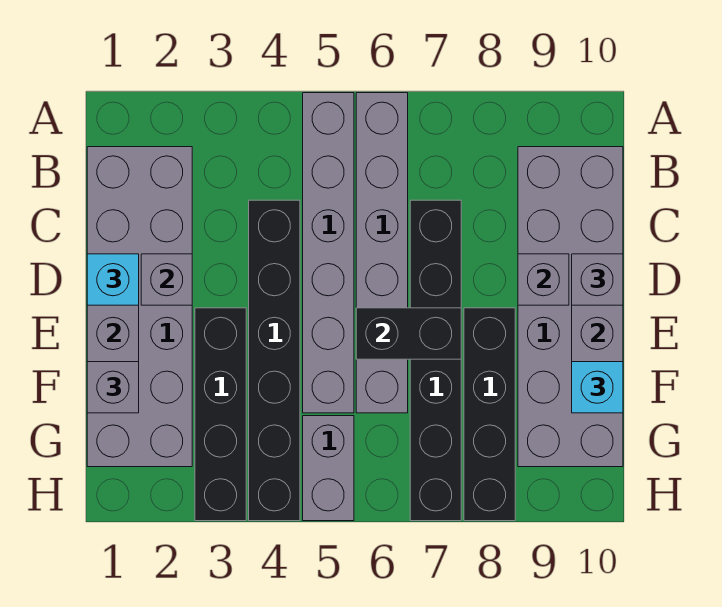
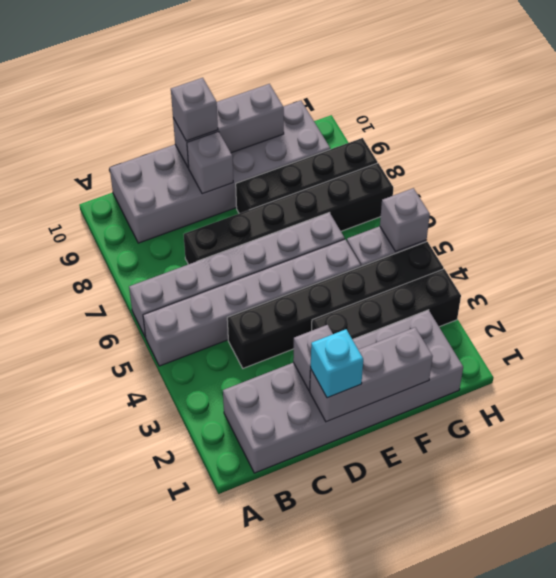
black 1x2 brick [356,308,461,359] -> none
grey 1x1 brick [87,362,139,413] -> grey 1x1 brick moved to [380,188,430,252]
cyan 1x1 brick [572,362,623,413] -> none

